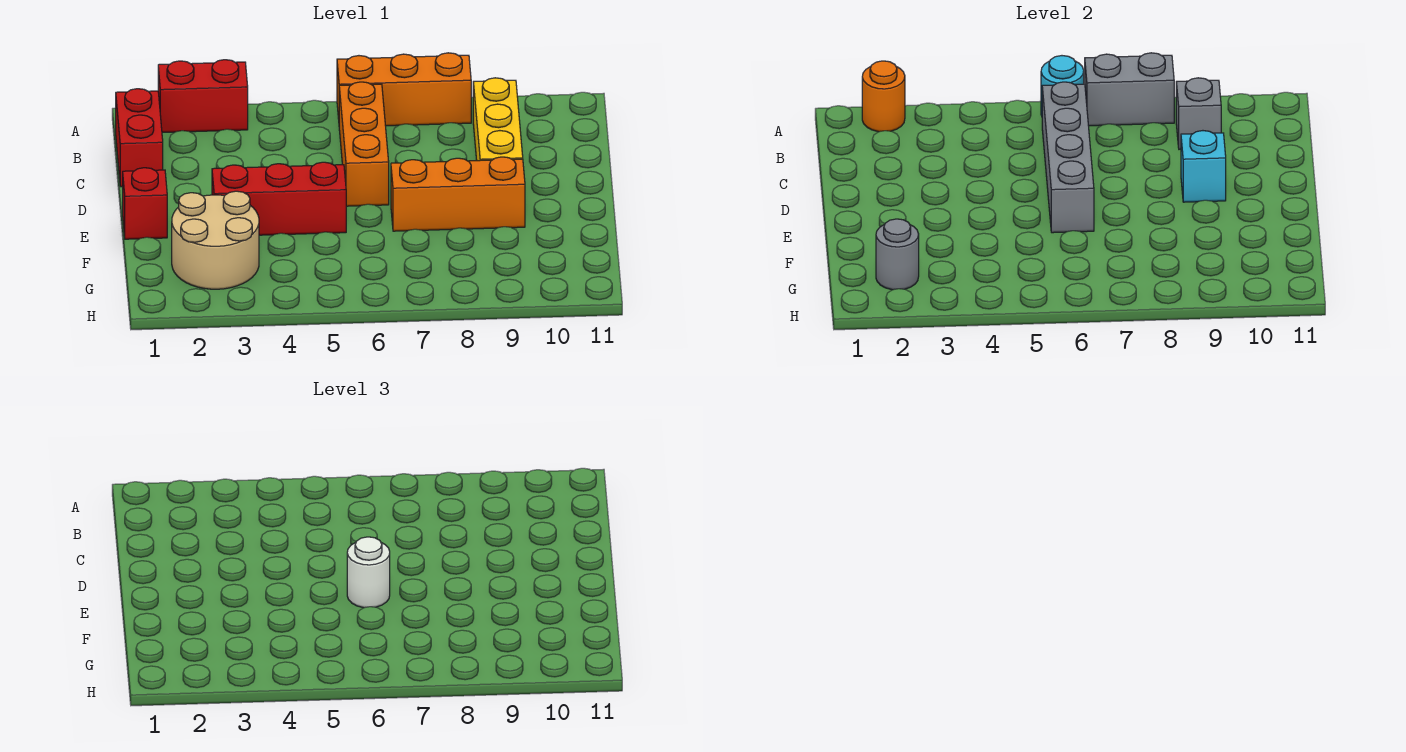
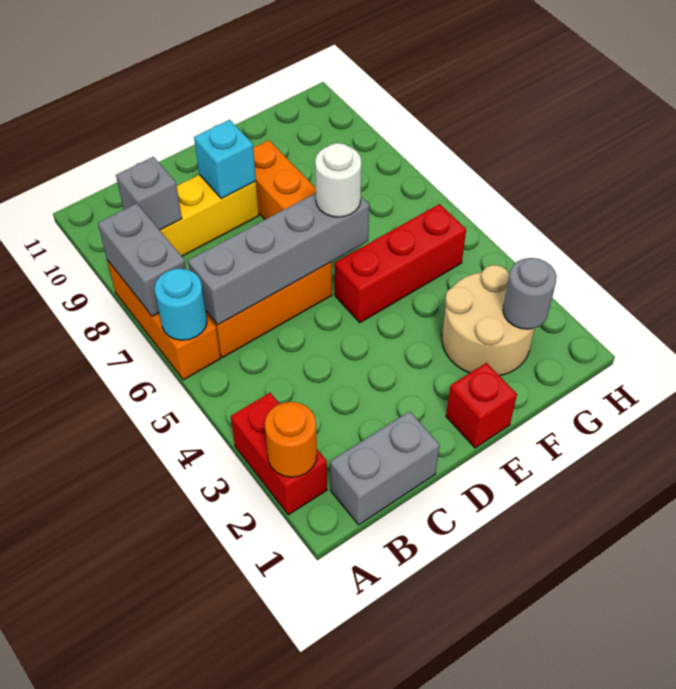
red 1x2 brick [116,89,163,187] -> grey 1x2 brick [330,411,440,525]
red 1x3 brick [212,162,346,235] -> red 1x3 brick turned to [335,204,466,323]

